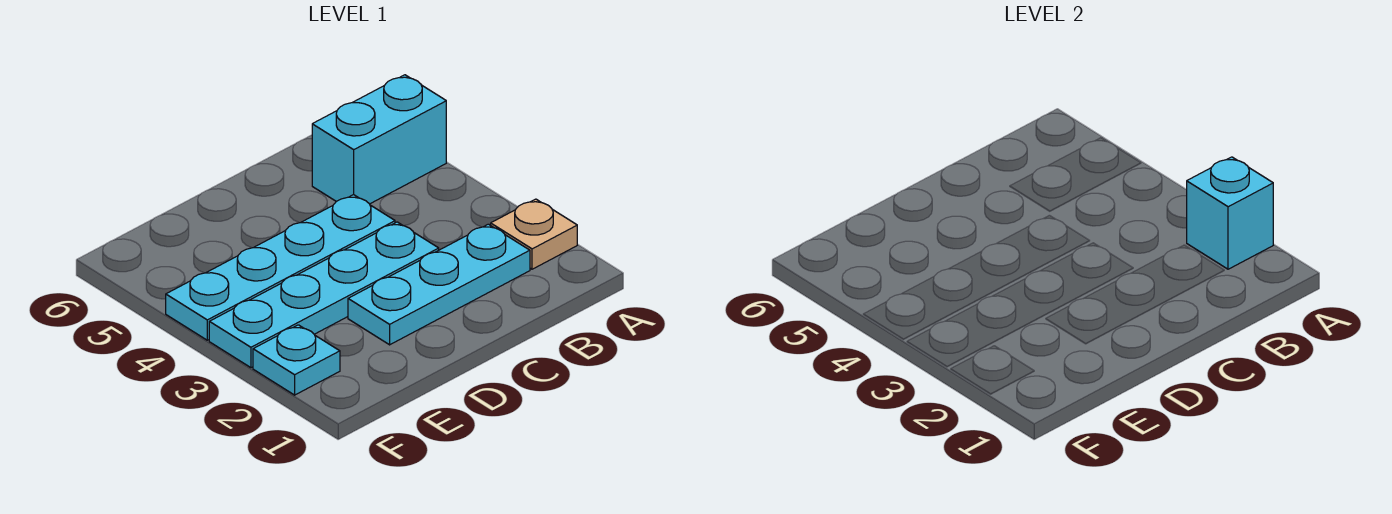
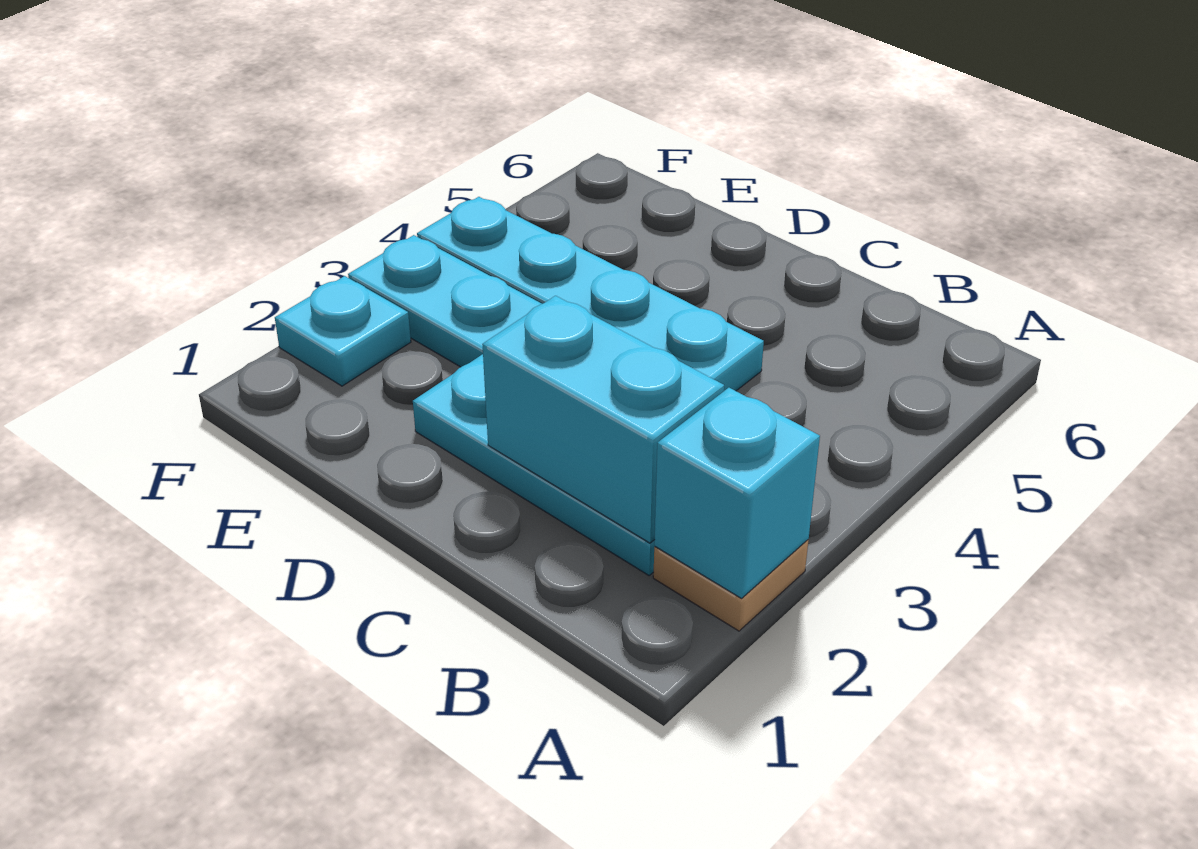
cyan 1x2 brick [312,75,446,204] -> cyan 1x2 brick moved to [482,296,724,543]

